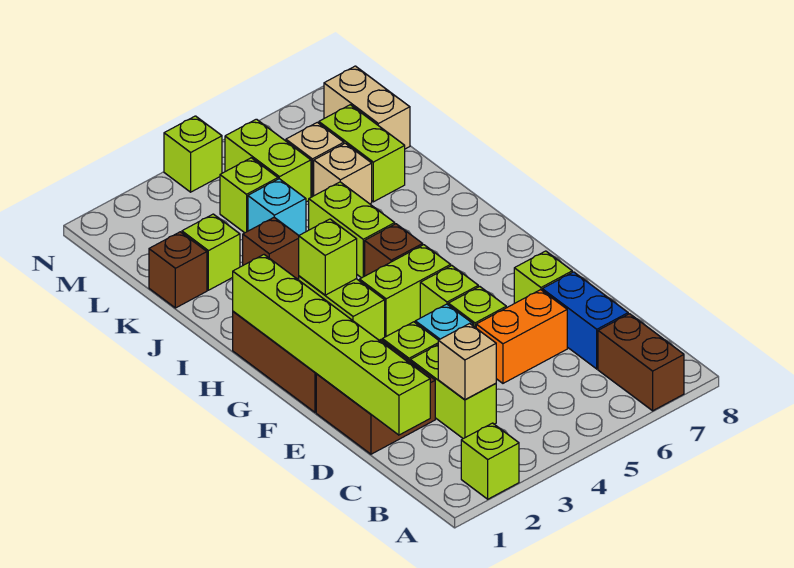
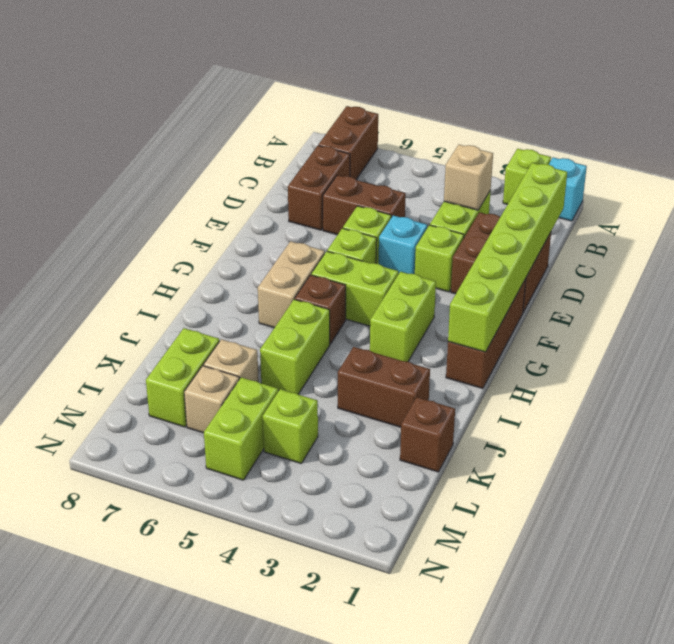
blue 1x2 brick [542,272,628,369] -> brown 1x2 brick [288,146,350,230]
orange 1x2 brick [476,290,567,383] -> brown 1x2 brick [323,175,406,235]
lime 1x1 brick [514,251,572,303] -> none
lime 1x1 brick [299,219,357,295] -> none
brown 1x1 brick [243,217,299,279] -> brown 1x2 brick [338,347,430,427]
lime 1x1 brick [182,214,240,290] -> none
cyan 1x1 brick [248,179,306,235] -> cyan 1x1 brick moved to [549,157,587,221]
tan 1x2 brick [324,66,410,149] -> tan 1x2 brick moved to [258,241,325,328]
lime 1x1 brick [164,116,222,192] -> none

